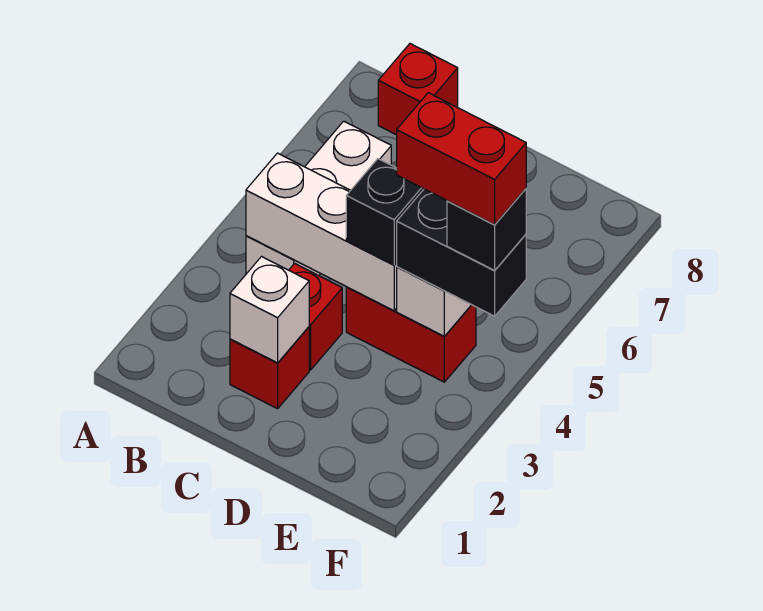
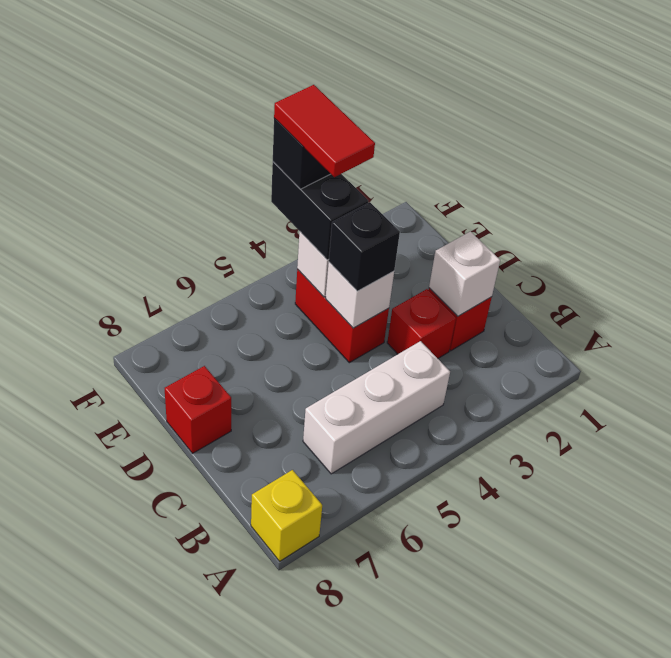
none -> yellow 1x1 brick [251,470,322,561]
white 1x3 brick [246,153,397,311] -> white 1x1 brick [326,262,394,328]
red 1x1 brick [378,44,458,135] -> red 1x1 brick moved to [165,366,231,453]
red 1x2 brick [397,93,526,225] -> red 1x2 tile [274,85,375,177]

